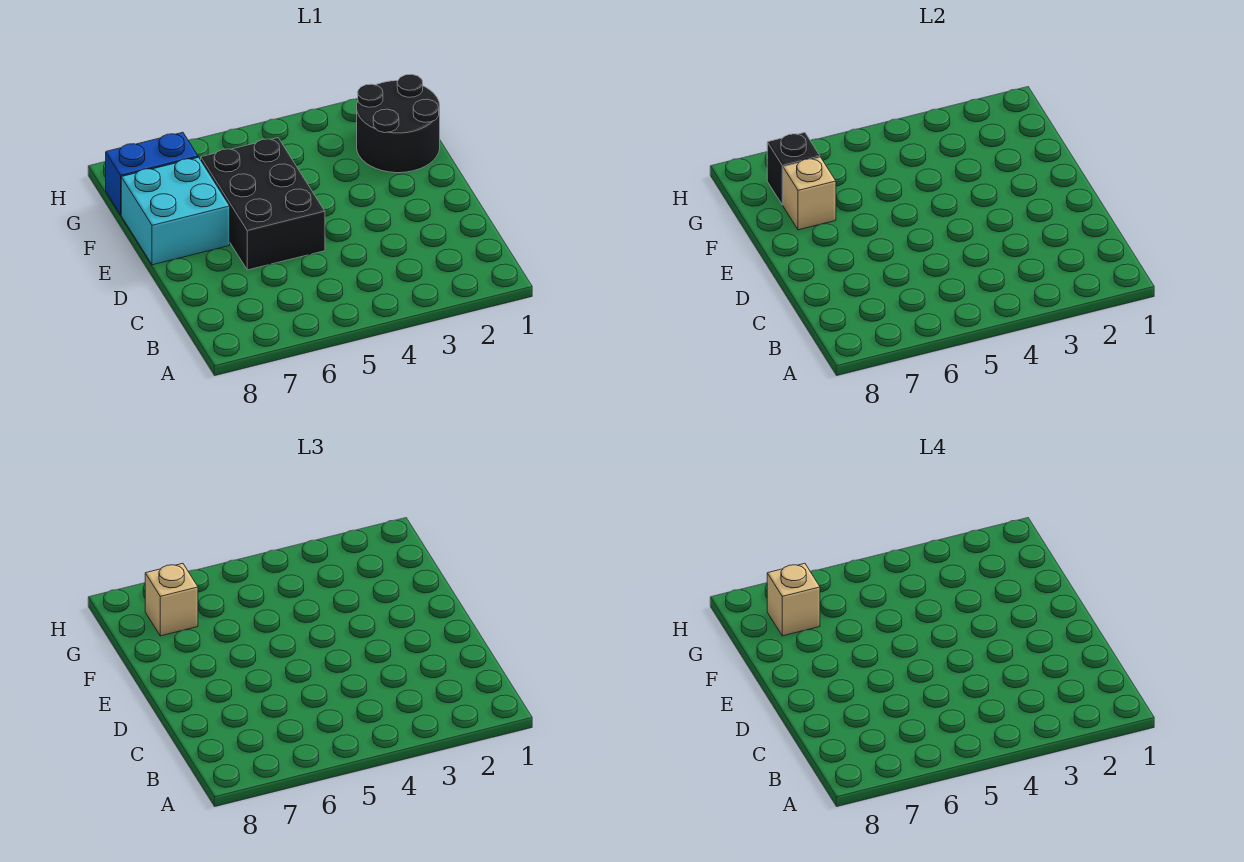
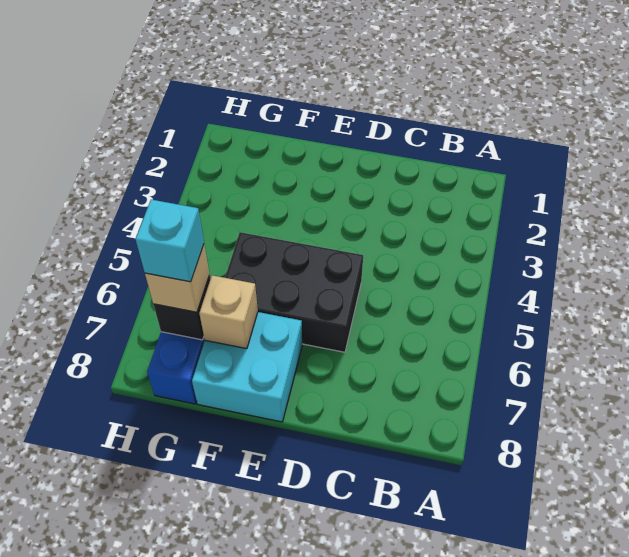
black 2x2 round brick [357,74,440,173] -> none
tan 1x1 brick [767,563,820,636] -> cyan 1x1 brick [136,200,204,282]

